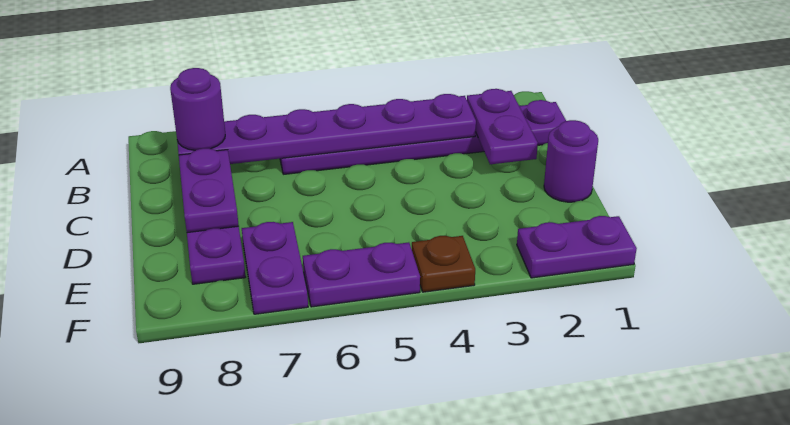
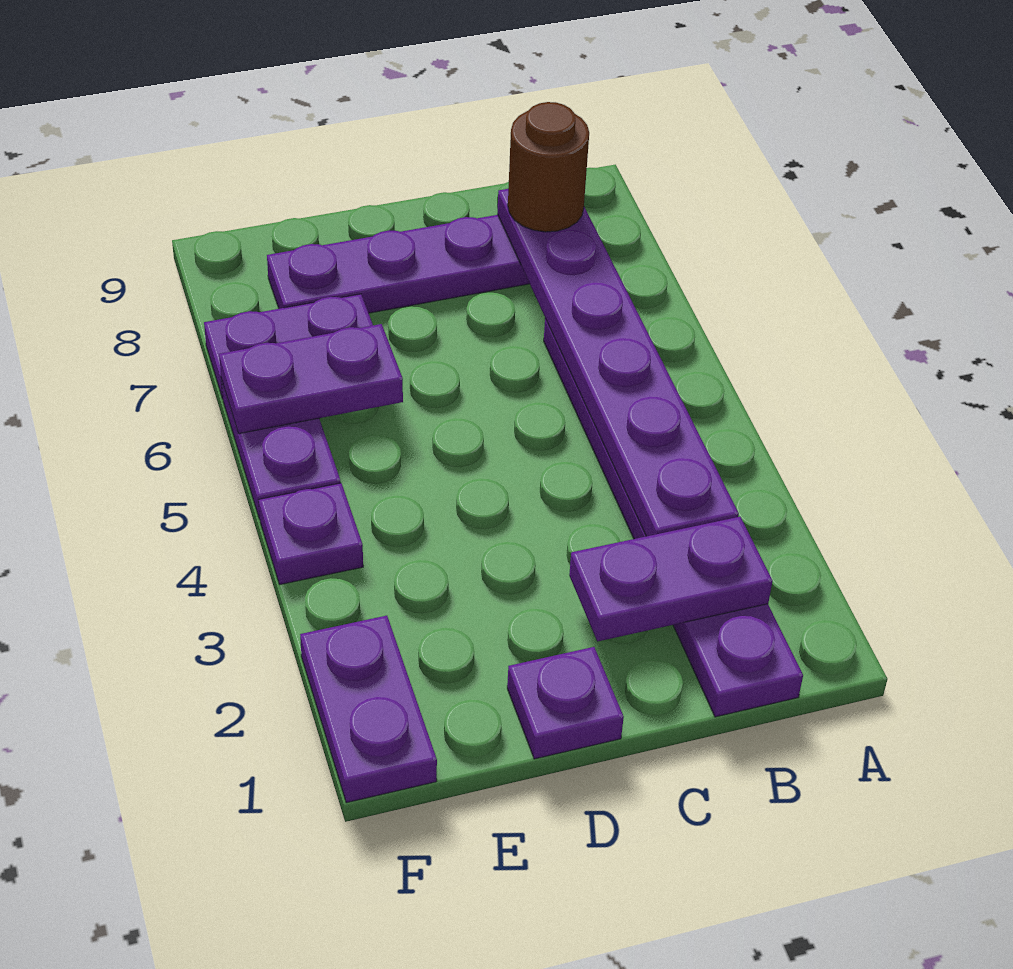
purple 1x1 round brick [170,68,225,150] -> brown 1x1 round brick [508,102,589,232]
purple 1x2 plate [179,148,239,233] -> purple 1x2 plate moved to [219,324,403,434]
purple 1x1 round brick [544,120,598,202] -> purple 1x1 plate [507,647,624,759]
brown 1x1 plate [412,236,475,292] -> purple 1x1 plate [259,483,363,584]

